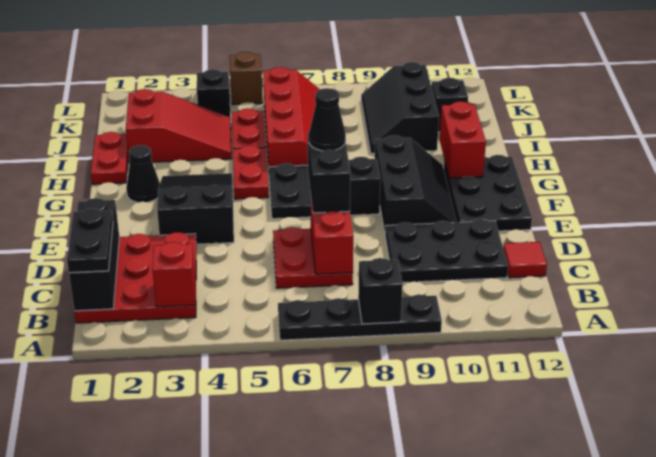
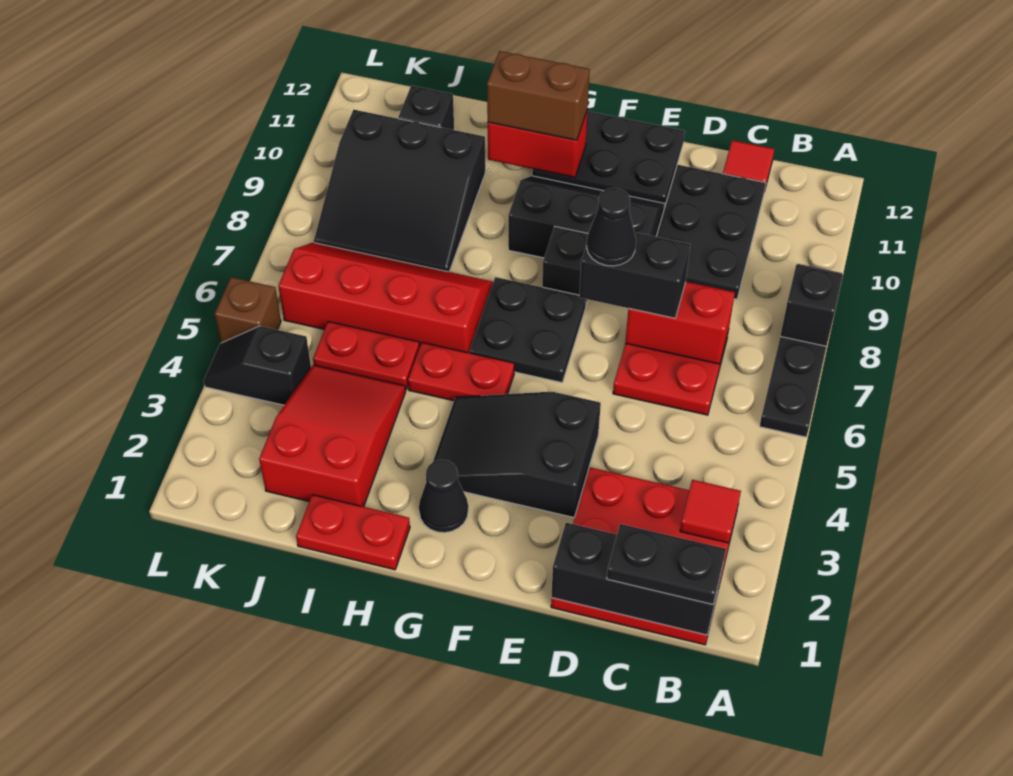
red 1x1 brick [152,242,195,307] -> red 1x1 tile [680,480,741,543]
none -> brown 1x2 brick [487,51,590,140]
black 2x3 slope [361,62,439,153] -> black 3x3 slope [314,110,485,272]

